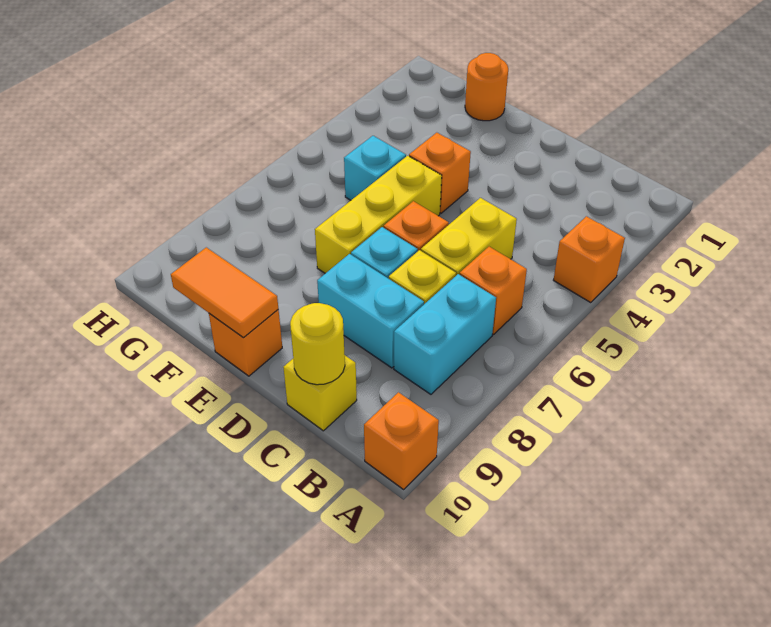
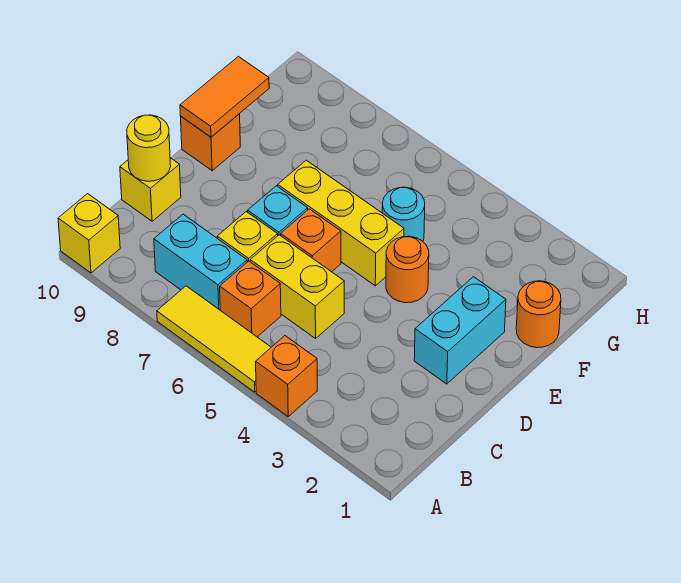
none -> yellow 1x3 tile [157,286,271,392]
orange 1x1 brick [364,392,439,489] -> yellow 1x1 brick [58,194,120,273]
cyan 1x2 brick [317,254,424,368] -> cyan 1x2 brick moved to [414,277,506,384]
orange 1x1 brick [409,133,471,213] -> orange 1x1 round brick [386,236,429,303]
cyan 1x1 brick [344,136,406,200] -> cyan 1x1 round brick [382,187,425,241]

